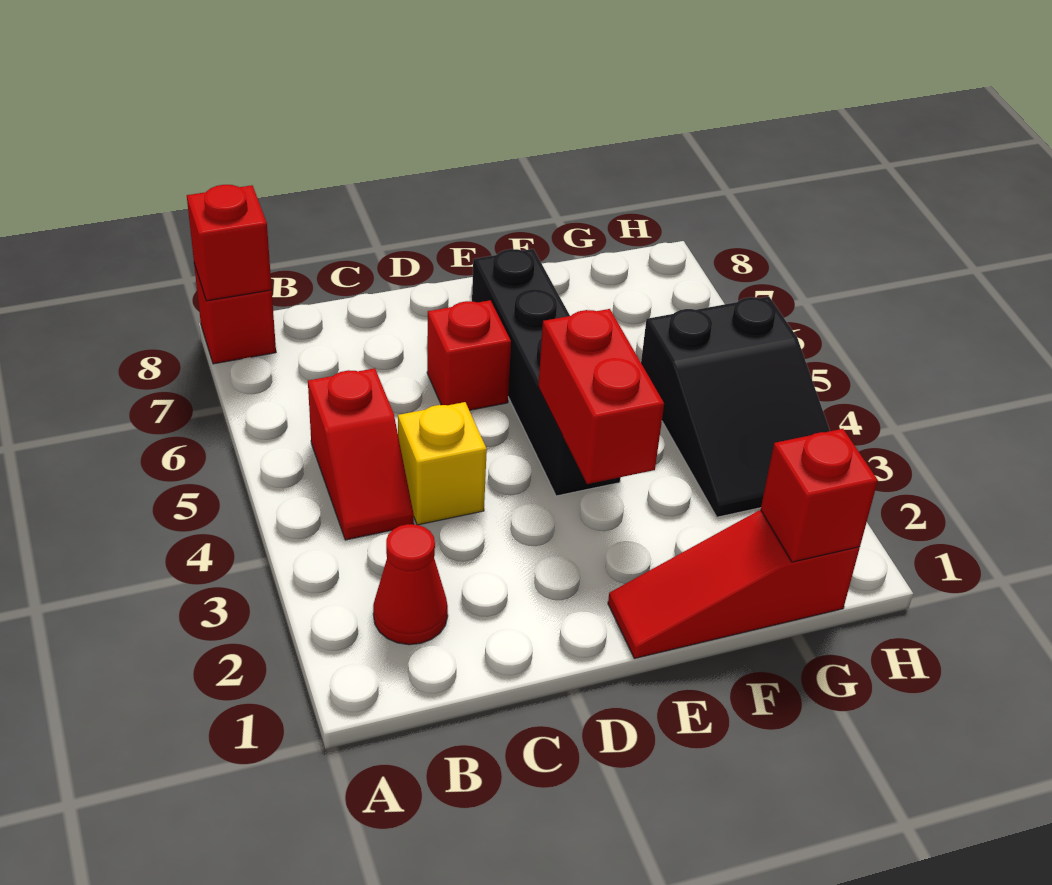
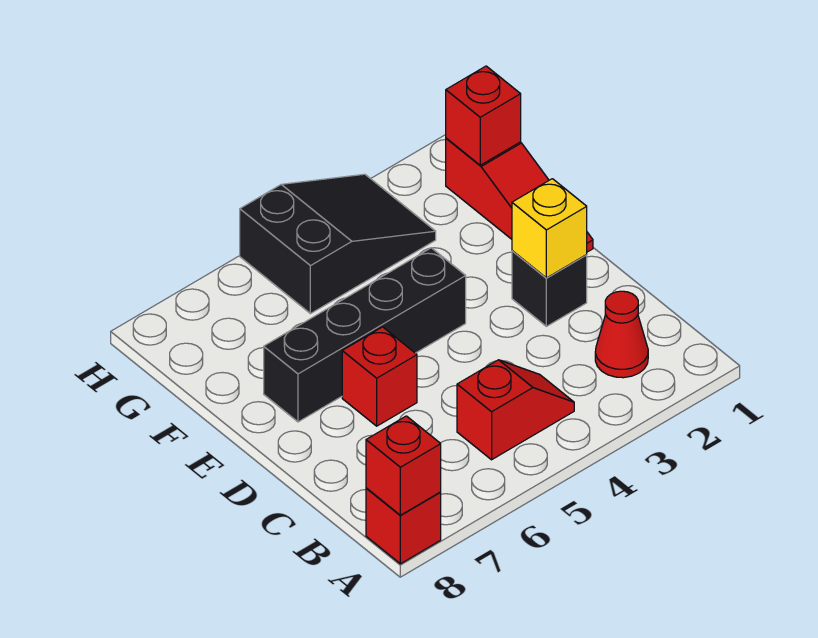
yellow 1x1 brick [398,402,487,525] -> yellow 1x1 brick moved to [512,179,587,278]
none -> black 1x1 brick [512,251,587,326]
red 1x2 brick [538,309,664,484] -> none

